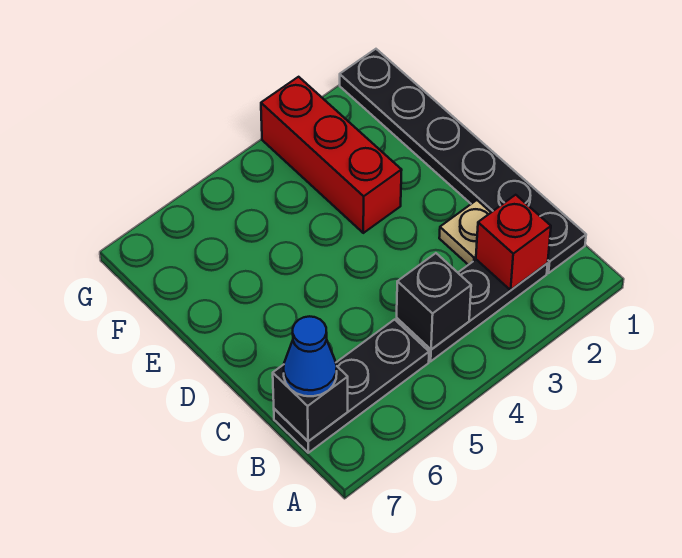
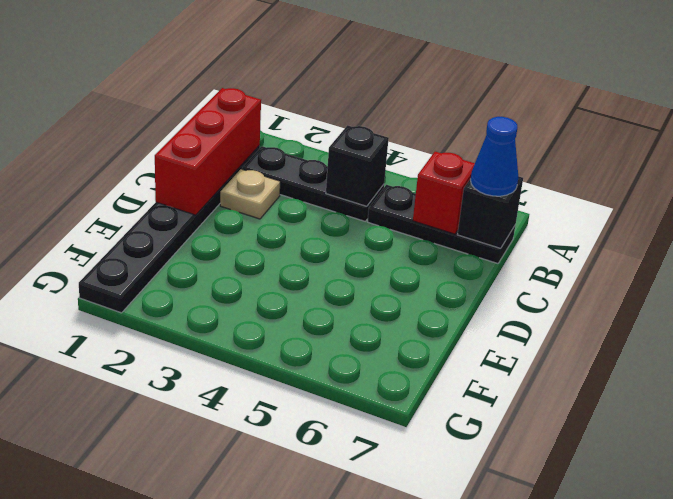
red 1x1 brick [476,195,551,290] -> red 1x1 brick moved to [413,152,475,234]
red 1x3 brick [261,77,402,233] -> red 1x3 brick moved to [155,88,261,215]

